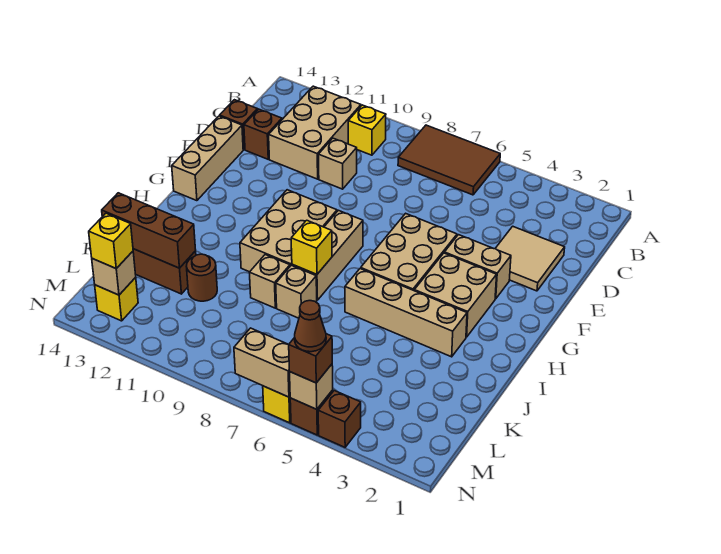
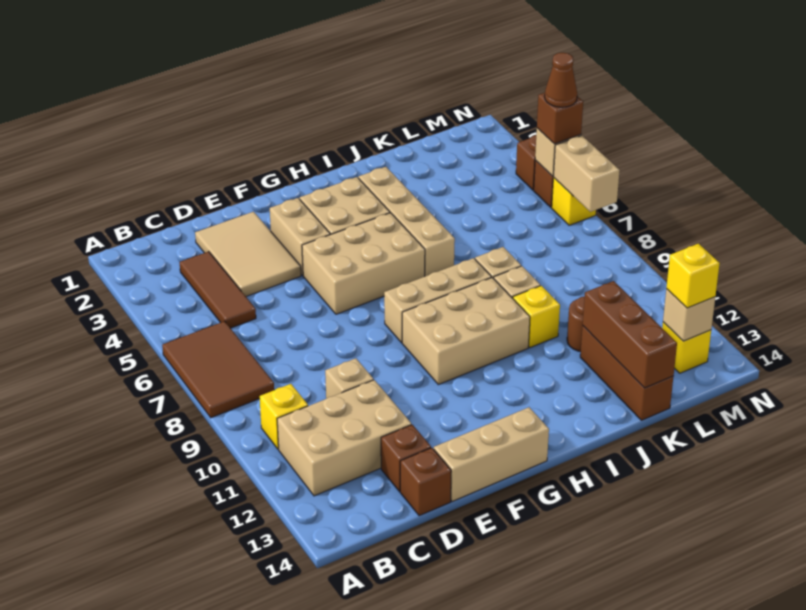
none -> brown 1x3 tile [180,251,256,328]
tan 2x2 tile [495,226,565,291] -> tan 2x3 tile [195,212,301,297]
yellow 1x1 brick [291,220,332,274] -> yellow 1x1 brick moved to [513,286,560,348]

